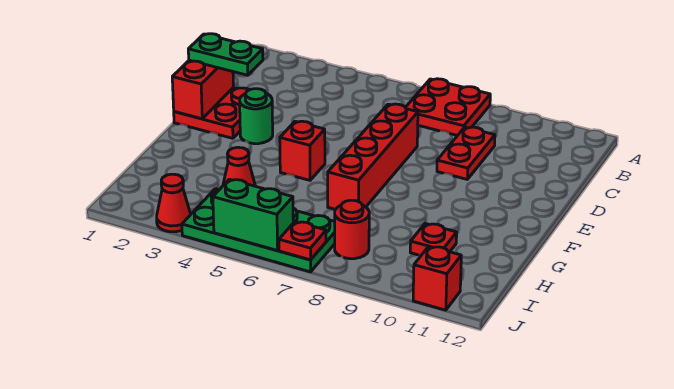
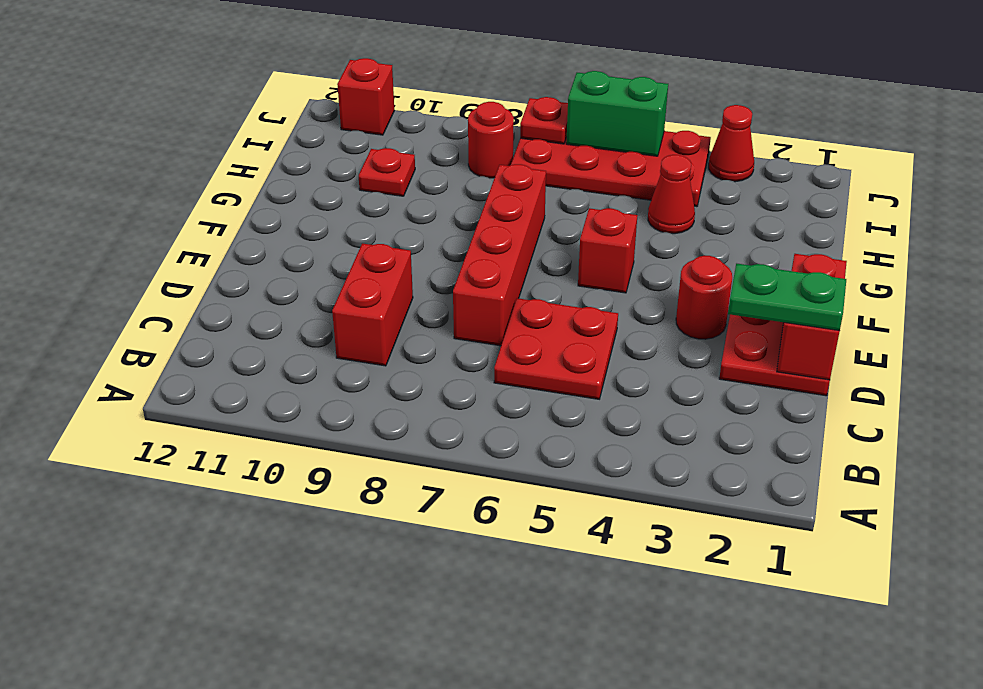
red 2x2 plate [405,79,490,136] -> red 2x2 plate moved to [494,298,618,399]
red 1x2 plate [437,127,495,179] -> red 1x2 brick [332,243,413,366]
green 1x1 round brick [240,89,273,144] -> red 1x1 round brick [676,256,732,339]
green 2x4 plate [182,189,335,272] -> red 2x4 plate [511,131,711,207]

